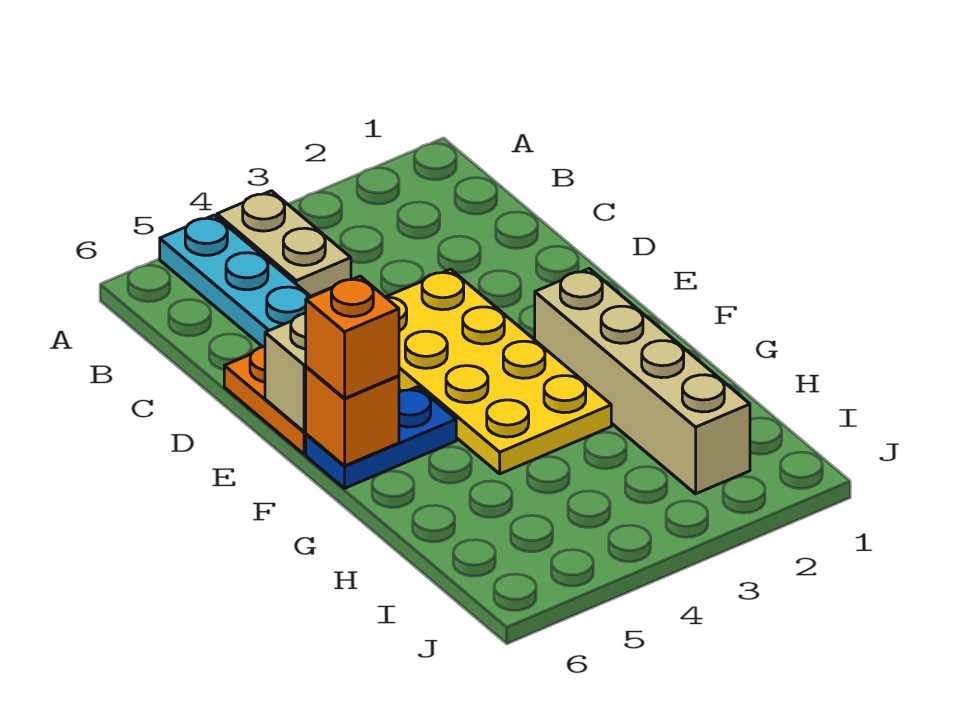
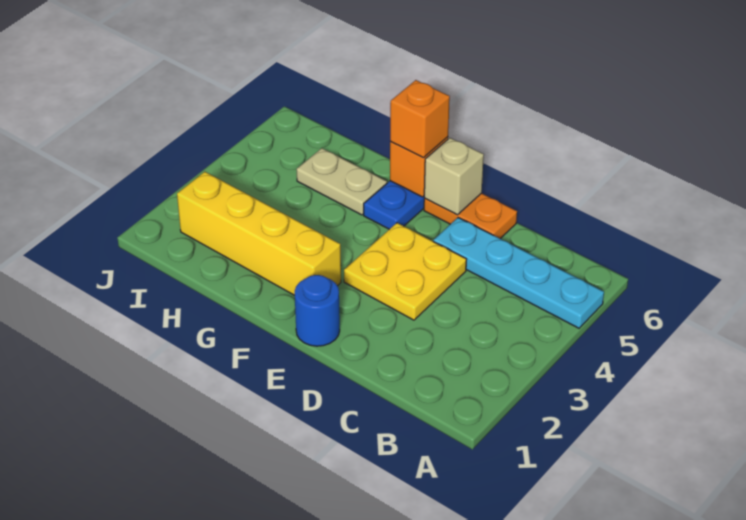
tan 1x2 plate [217,191,351,296] -> tan 1x2 plate moved to [297,148,387,215]
yellow 2x4 plate [386,269,611,474] -> yellow 2x2 plate [344,223,467,320]
none -> blue 1x1 round brick [295,275,340,346]
tan 1x4 brick [535,269,750,494] -> yellow 1x4 brick [177,172,341,295]

